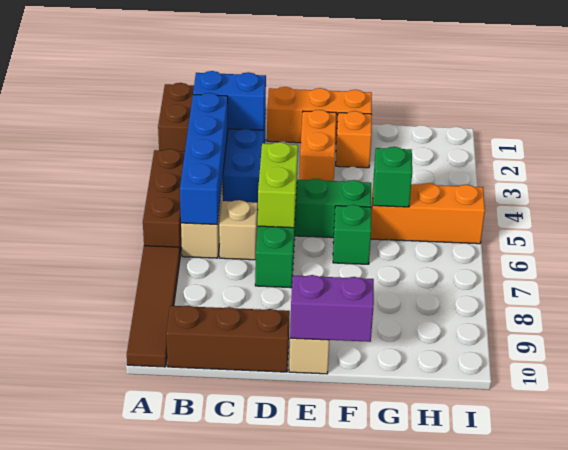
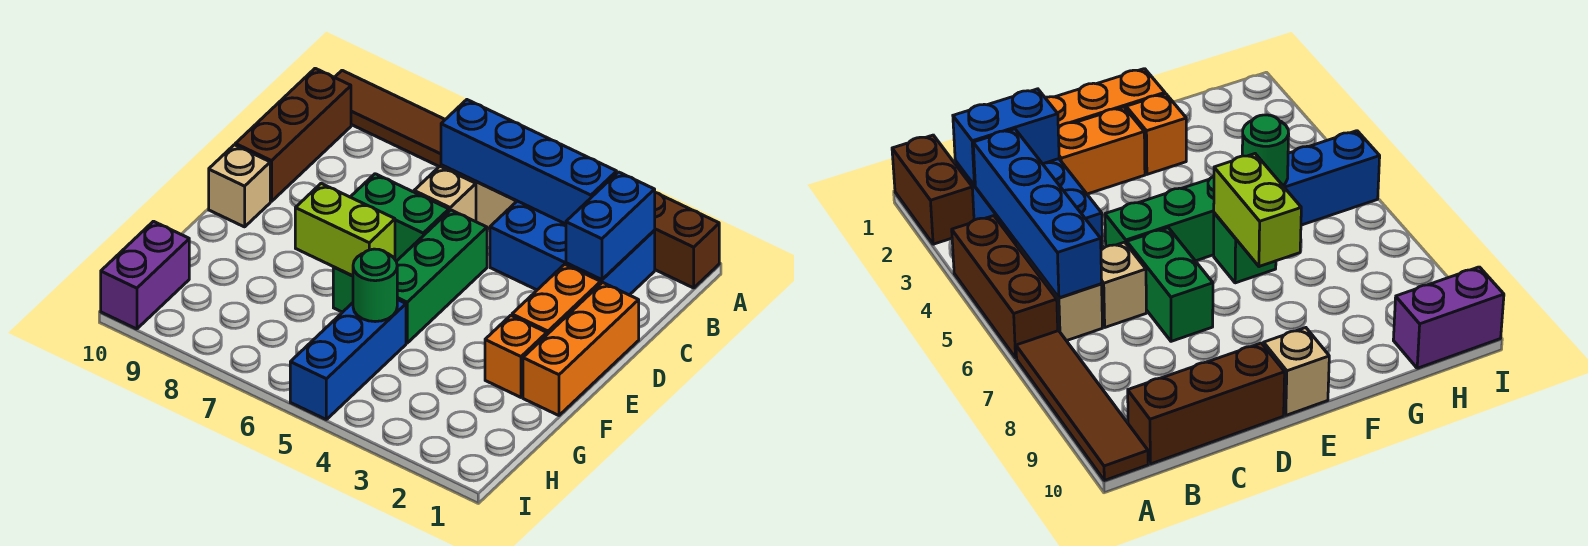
lime 1x2 brick [258,142,298,228] -> lime 1x2 brick moved to [295,183,395,276]
orange 1x2 brick [299,110,336,181] -> orange 1x2 brick turned to [512,264,601,334]
purple 1x2 brick [290,275,374,342] -> purple 1x2 brick moved to [101,221,189,329]
orange 1x3 brick [371,183,485,244] -> blue 1x3 brick [290,300,406,419]
green 1x1 brick [373,147,412,207] -> green 1x1 round brick [353,249,397,322]

